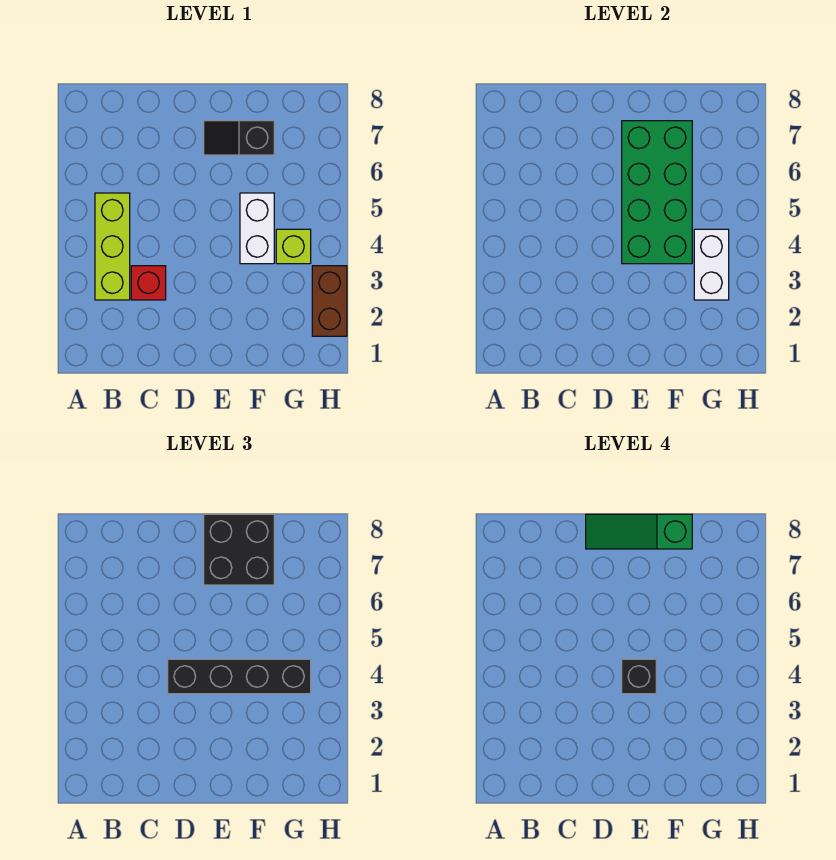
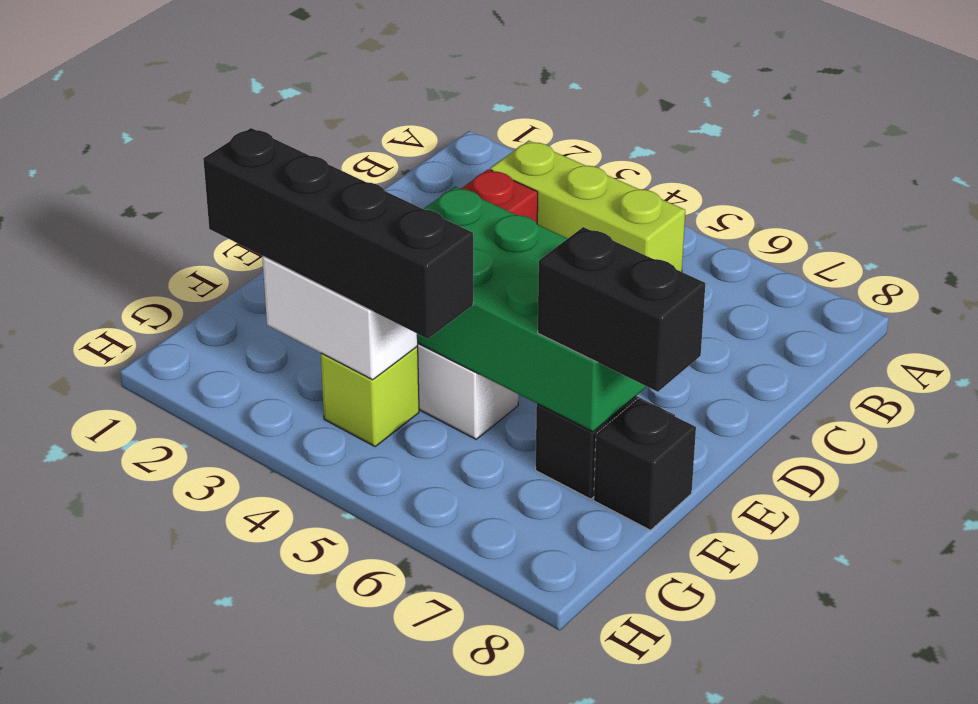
black 1x4 brick [168,659,311,694] -> black 1x4 brick turned to [203,128,473,339]
green 1x3 slope [586,514,692,549] -> none
black 1x1 brick [622,659,656,694] -> black 1x1 brick moved to [594,399,696,530]
black 2x2 brick [204,514,274,585] -> black 1x2 brick [538,227,705,392]
brown 1x2 brick [312,266,347,336] -> none

